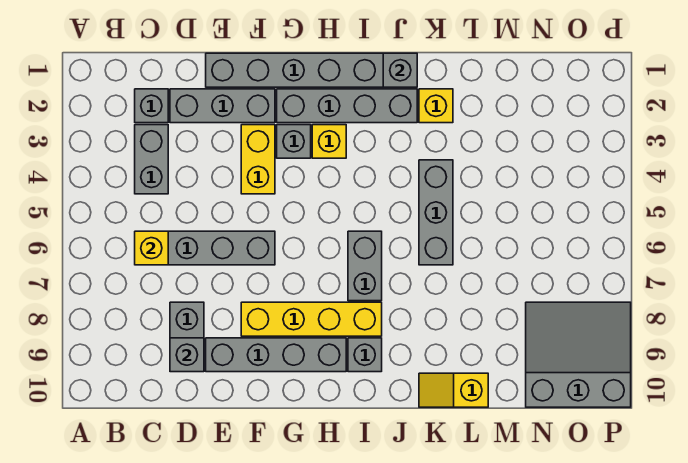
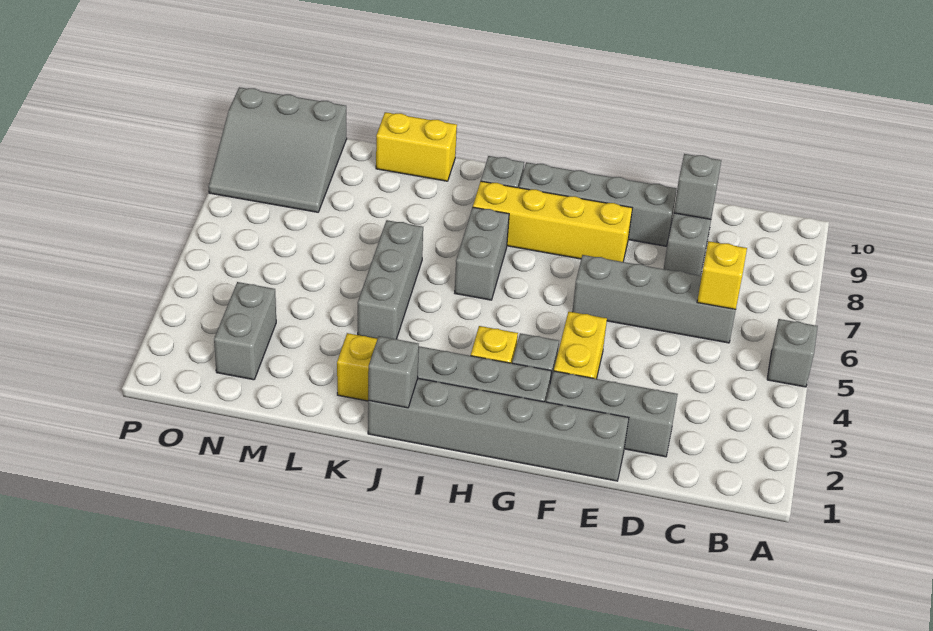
grey 1x1 brick [135,89,168,123] -> grey 1x1 brick moved to [767,319,818,387]
grey 1x2 brick [135,125,168,194] -> grey 1x2 brick moved to [214,282,276,380]
yellow 1x2 slope [419,373,488,407] -> yellow 1x2 brick [376,112,457,181]

